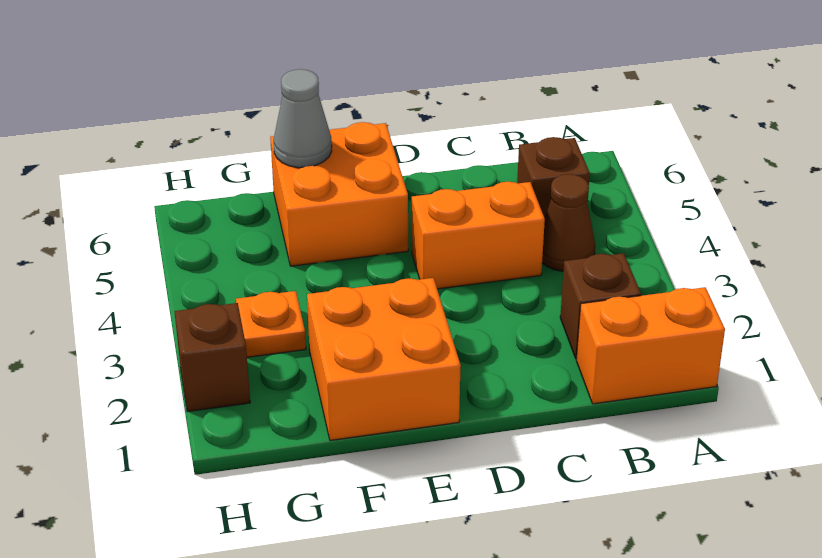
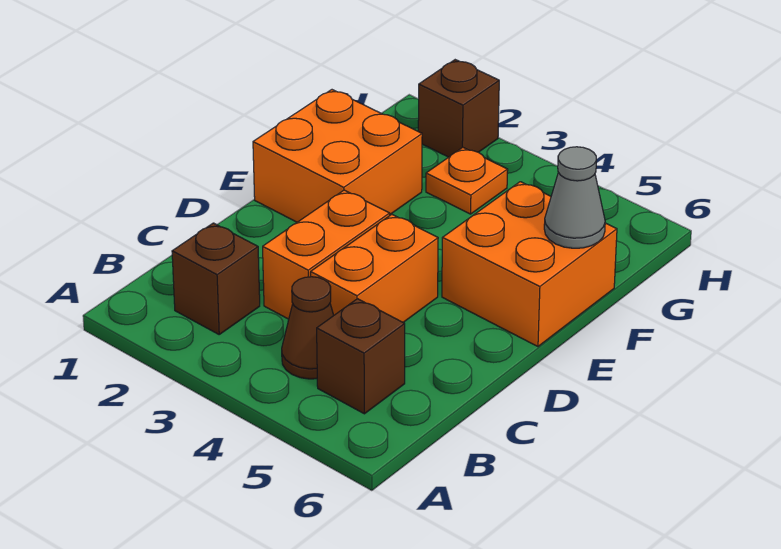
orange 1x2 brick [576,287,725,404] -> orange 1x2 brick moved to [263,190,390,319]

